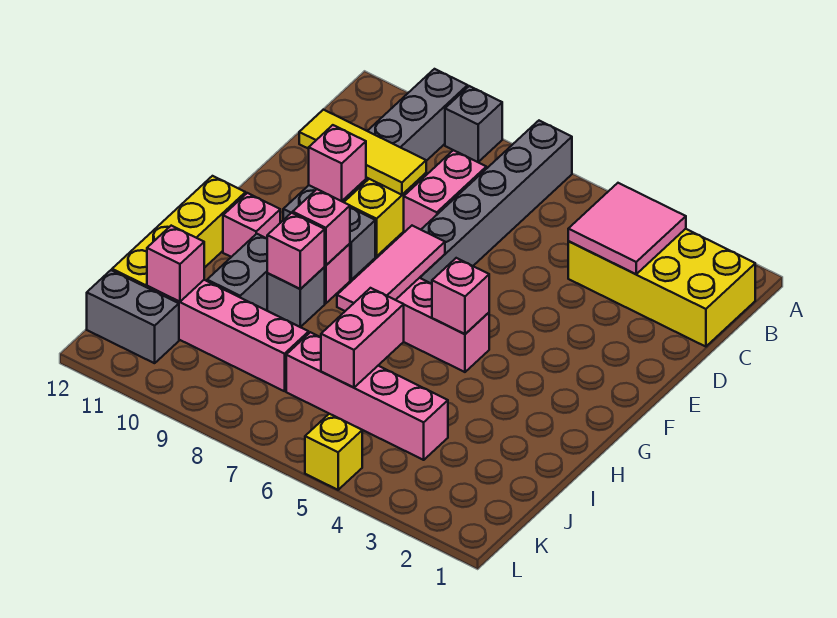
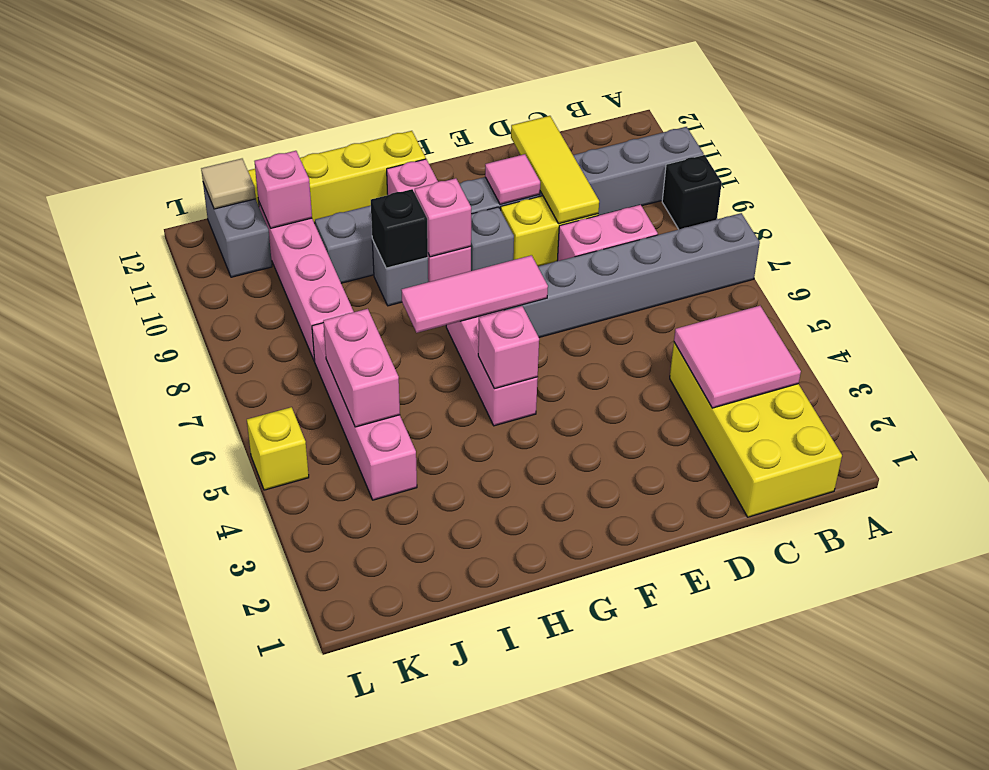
grey 1x1 brick [445,86,502,162] -> black 1x1 brick [662,155,722,229]
pink 1x1 brick [309,125,366,201] -> pink 1x1 tile [485,154,540,205]
pink 1x1 brick [267,213,325,289] -> black 1x1 brick [371,189,428,268]
pink 1x2 brick [321,288,404,388] -> pink 1x2 brick turned to [323,309,400,427]
none -> tan 1x1 tile [201,159,256,209]

